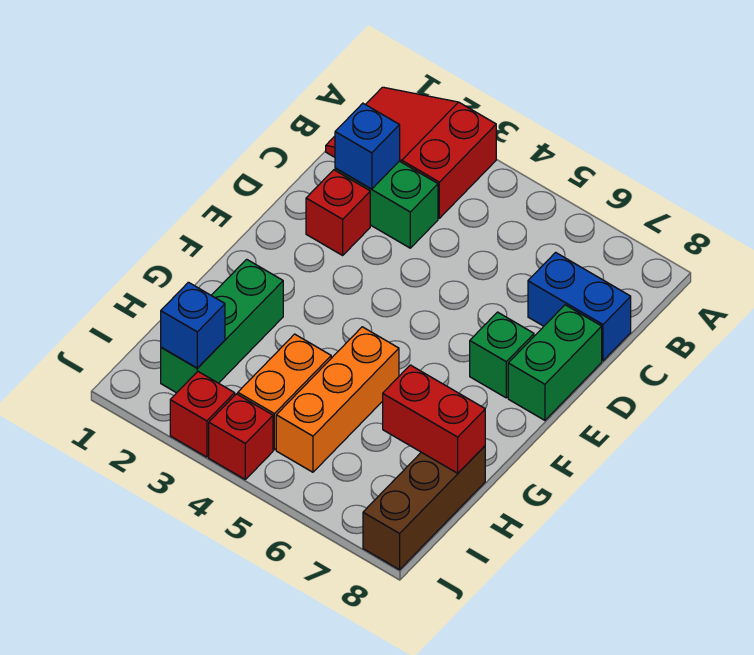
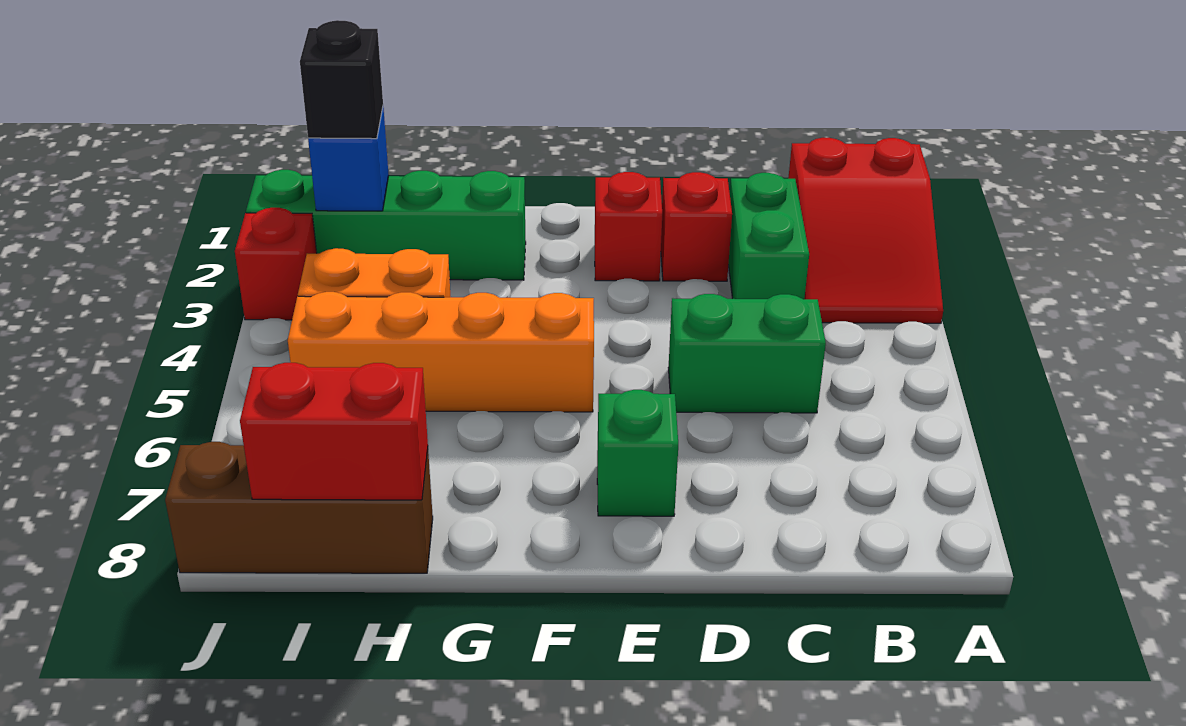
red 2x3 slope [326,87,496,218] -> red 2x3 slope turned to [788,138,943,323]
blue 1x1 brick [335,103,400,189] -> none
blue 1x2 brick [528,252,631,361] -> none
green 1x2 brick [508,305,602,420] -> green 1x2 brick moved to [668,294,826,413]
green 1x3 brick [161,259,283,393] -> green 1x4 brick [246,170,526,280]
orange 1x3 brick [276,327,399,472] -> orange 1x4 brick [288,292,594,412]
red 1x2 brick [383,365,485,473] -> red 1x2 brick turned to [240,363,428,500]
none -> black 1x1 brick [300,20,383,139]
red 1x1 brick [209,394,273,479] -> red 1x1 brick moved to [595,172,662,281]

